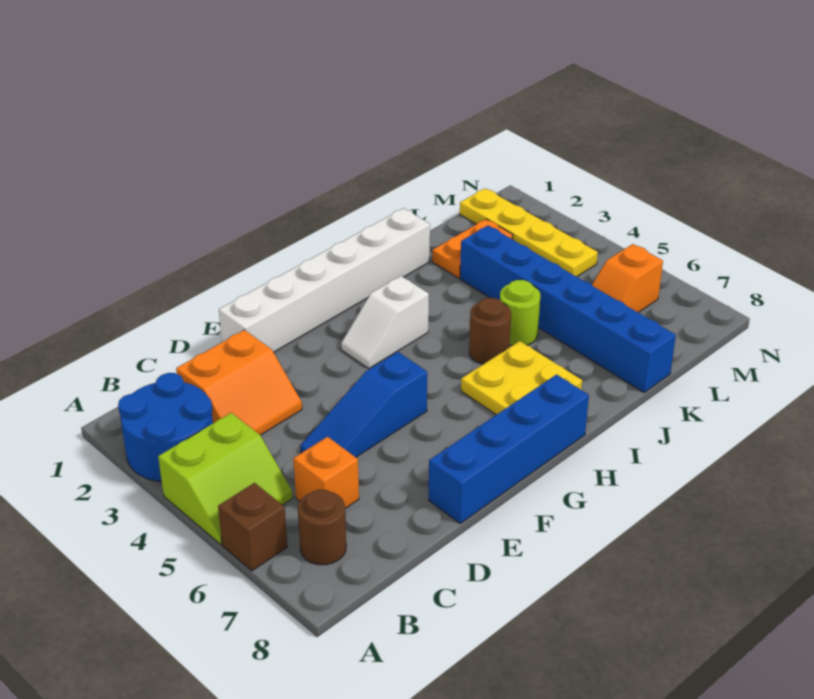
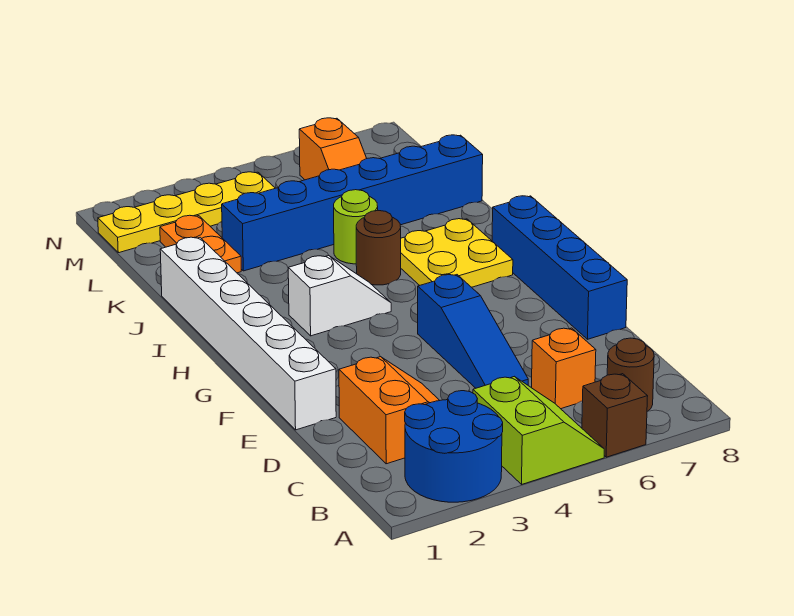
white 1x2 slope [341,276,429,369] -> white 1x2 slope turned to [288,256,391,336]

